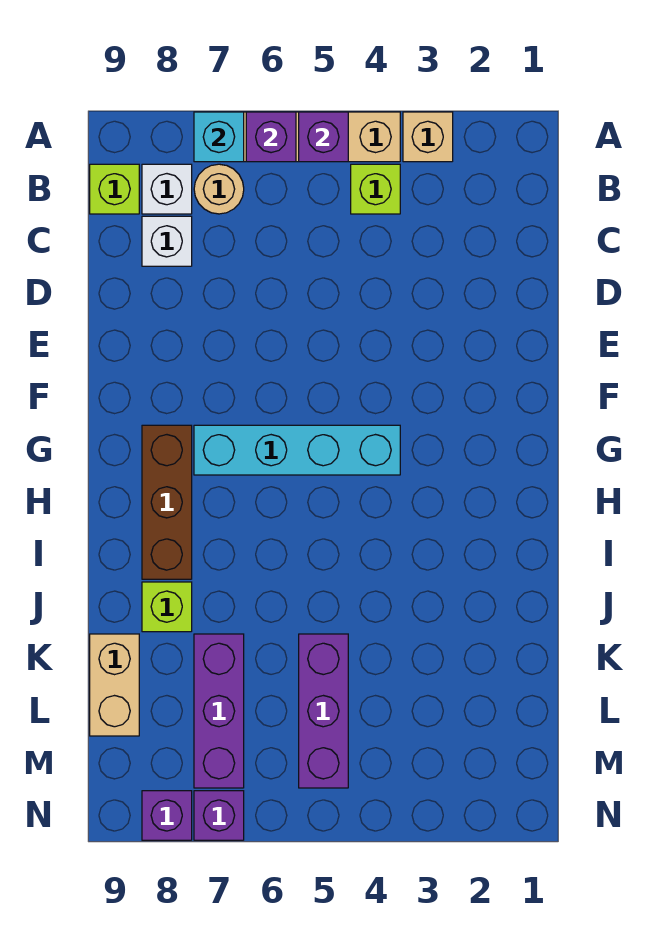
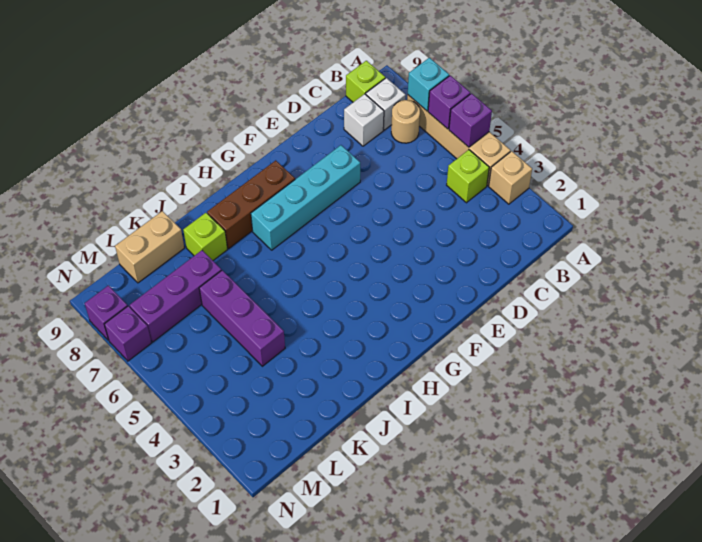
cyan 1x4 brick [194,425,400,475] -> cyan 1x4 brick turned to [251,145,360,250]
purple 1x3 brick [299,634,348,788] -> purple 1x3 brick turned to [199,270,285,366]

